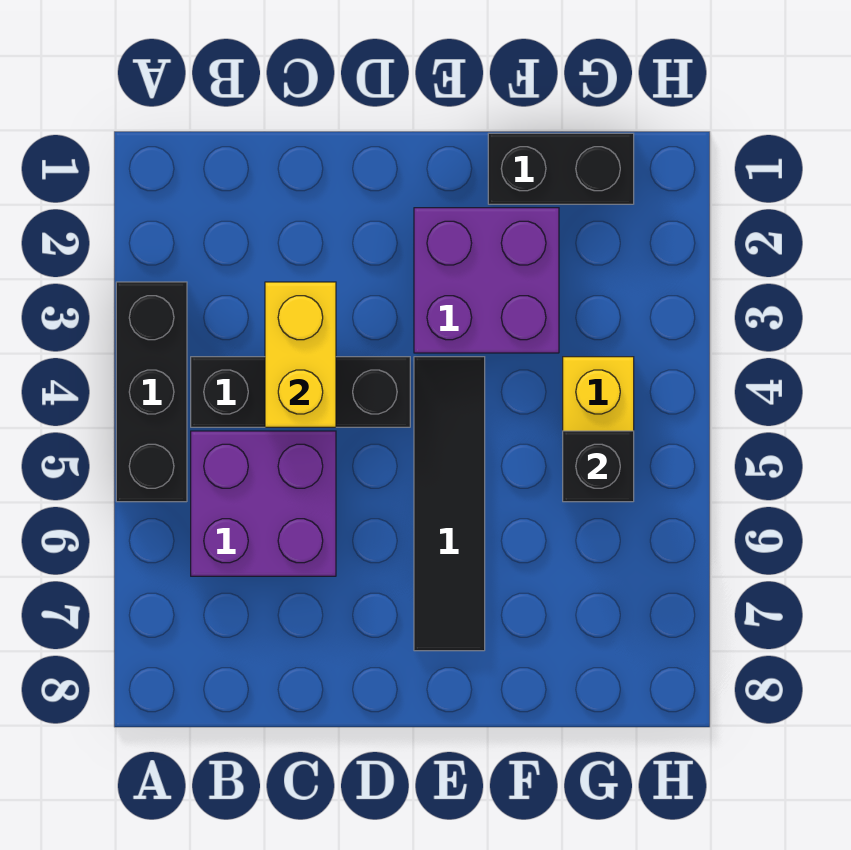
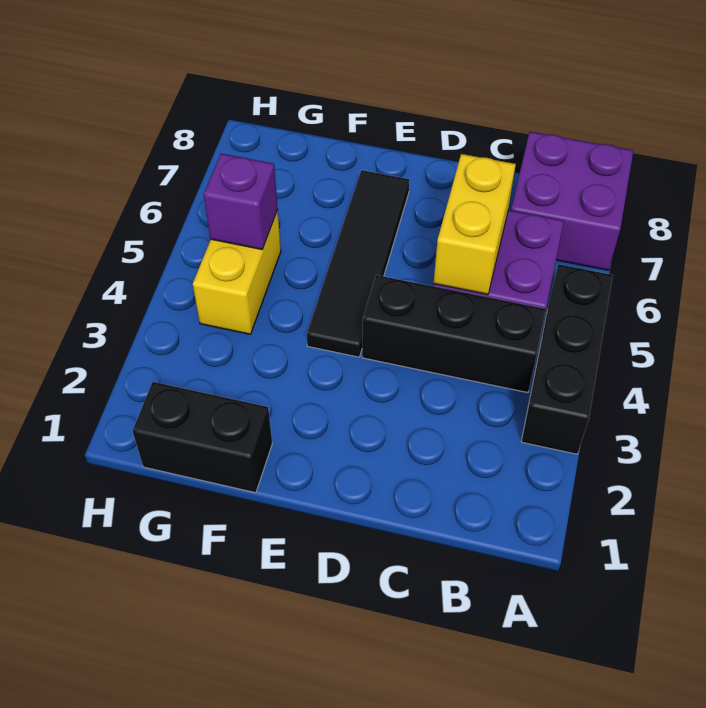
yellow 1x2 brick [265,282,336,427] -> yellow 1x2 brick moved to [434,154,516,295]
purple 2x2 brick [414,208,559,353] -> purple 2x2 brick moved to [511,132,633,270]
black 1x1 brick [563,431,634,502] -> purple 1x1 brick [204,154,278,249]

